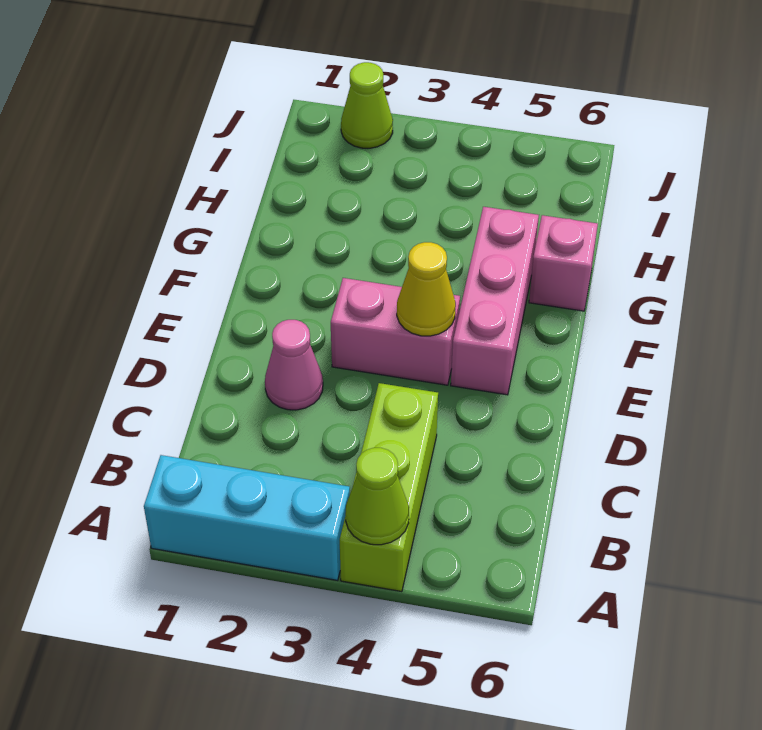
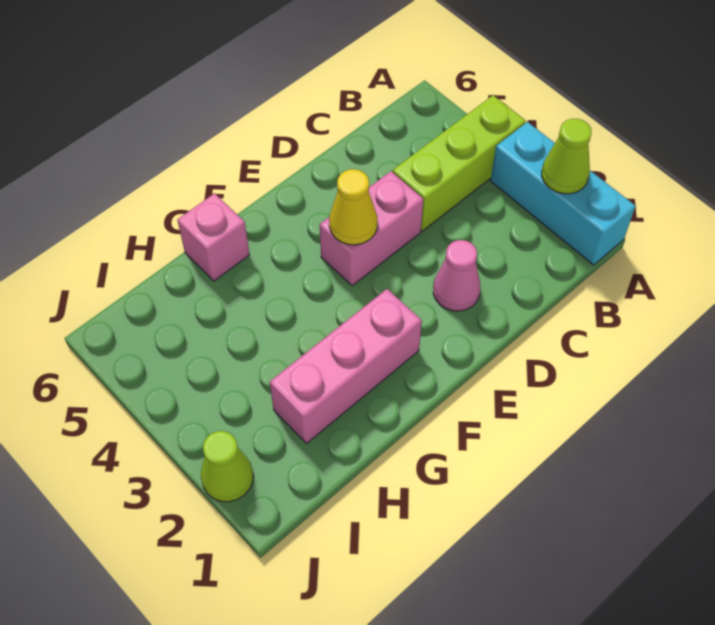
lime 1x1 cone [345,448,409,545] -> lime 1x1 cone moved to [542,119,592,194]
pink 1x2 brick [331,278,460,385] -> pink 1x2 brick turned to [320,171,424,286]
pink 1x3 brick [451,207,539,395] -> pink 1x3 brick moved to [270,289,422,444]

